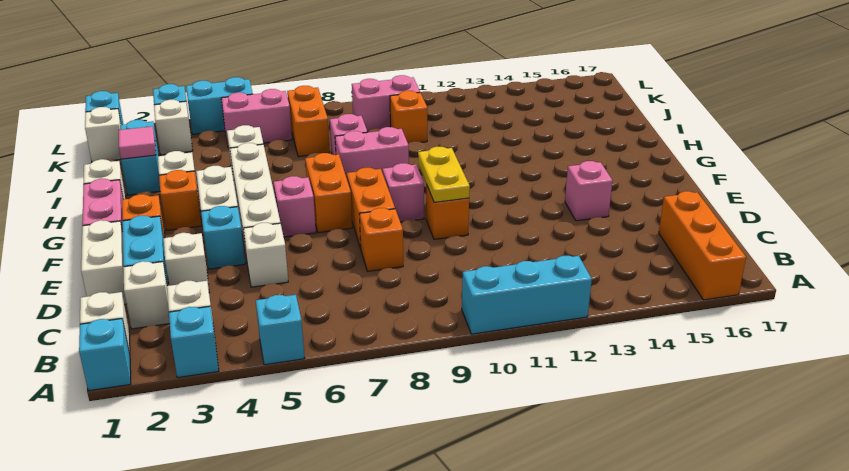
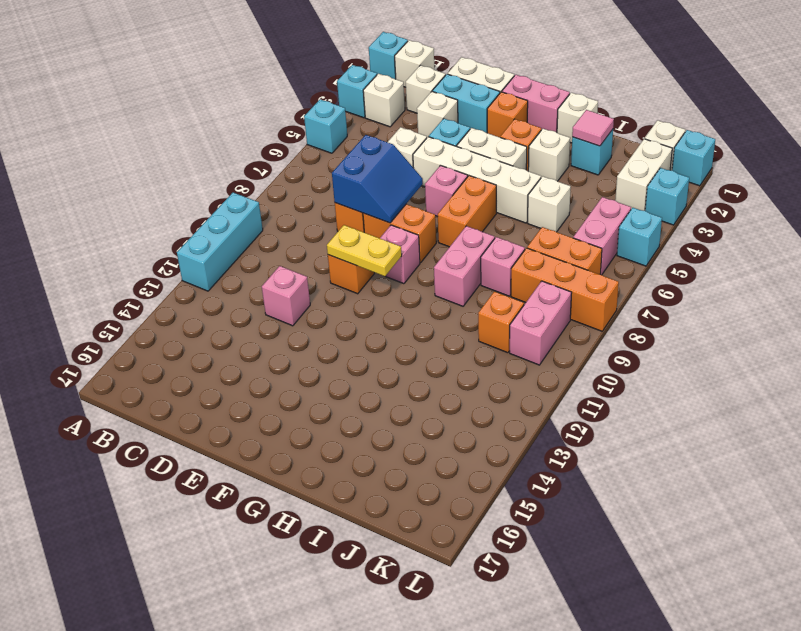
orange 1x3 brick [659,191,746,300] -> orange 1x3 brick moved to [511,248,619,331]
none -> blue 2x2 slope [332,135,423,223]
pink 1x1 brick [565,161,613,221] -> pink 1x1 brick moved to [262,266,310,326]
orange 1x2 brick [305,153,352,233] -> orange 1x2 brick turned to [438,176,496,247]
cyan 1x2 brick [120,120,160,195] -> cyan 1x1 brick [571,130,613,175]
white 1x1 brick [154,100,193,155] -> white 1x2 brick [615,139,672,211]
cyan 1x2 brick [186,77,253,134] -> cyan 1x1 brick [617,208,662,266]

